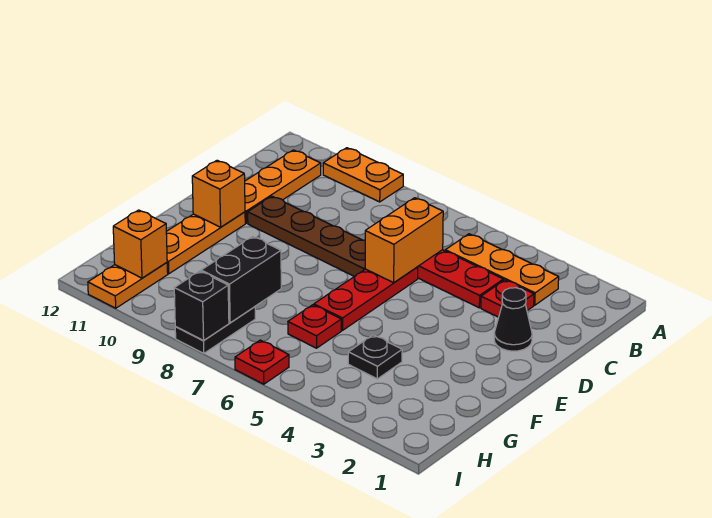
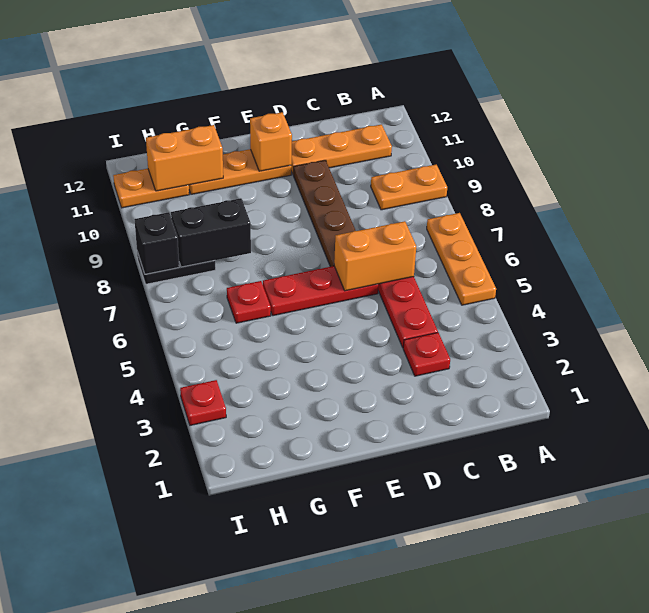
orange 1x2 plate [323,148,403,202] -> orange 1x2 plate turned to [371,165,447,210]
orange 1x3 plate [445,234,559,305] -> orange 1x3 plate moved to [427,213,496,305]
black 1x1 cone [494,288,532,351] -> none
black 1x1 plate [348,335,402,379] -> none
orange 1x1 brick [113,210,167,278] -> orange 1x2 brick [146,125,223,191]
red 1x1 plate [235,340,289,384] -> red 1x1 plate moved to [180,380,226,425]

